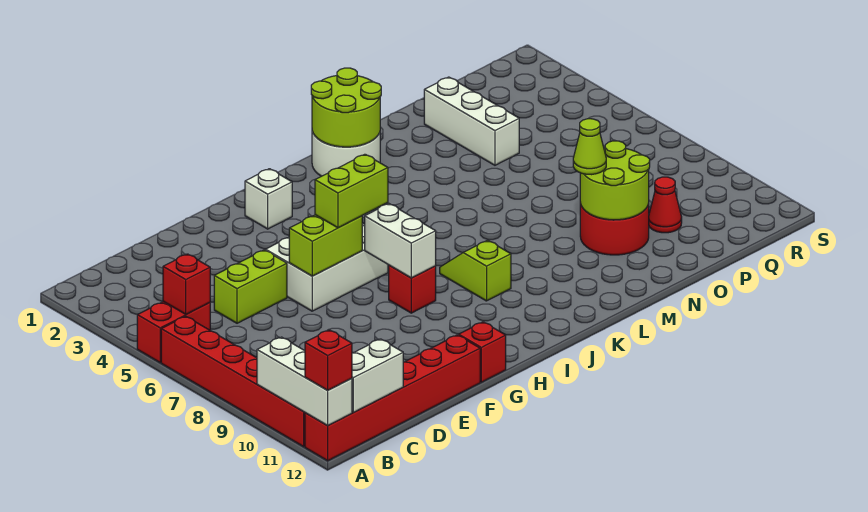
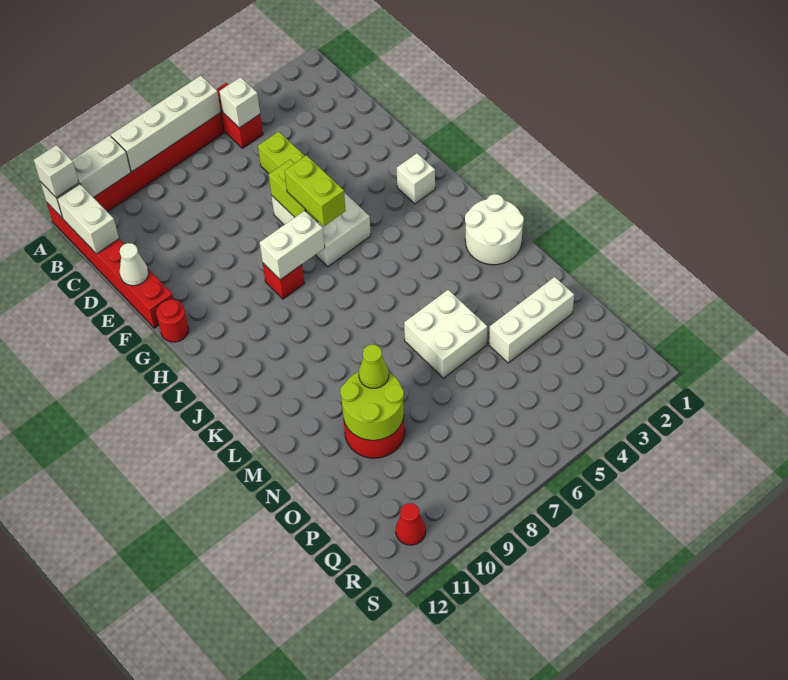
none -> white 1x4 brick [111,76,221,171]
red 1x1 brick [305,330,352,390] -> white 1x1 brick [34,145,79,198]
red 1x1 brick [163,254,210,314] -> white 1x1 brick [219,77,260,128]
none -> white 1x1 cone [120,243,149,286]
red 1x1 brick [459,322,506,382] -> red 1x1 round brick [156,299,189,342]
lime 1x2 slope [440,240,511,301] -> none
lime 2x2 round brick [311,68,381,147] -> none
none -> white 2x2 brick [404,290,487,378]
red 1x1 cone [649,177,682,233] -> red 1x1 cone moved to [396,503,426,545]

